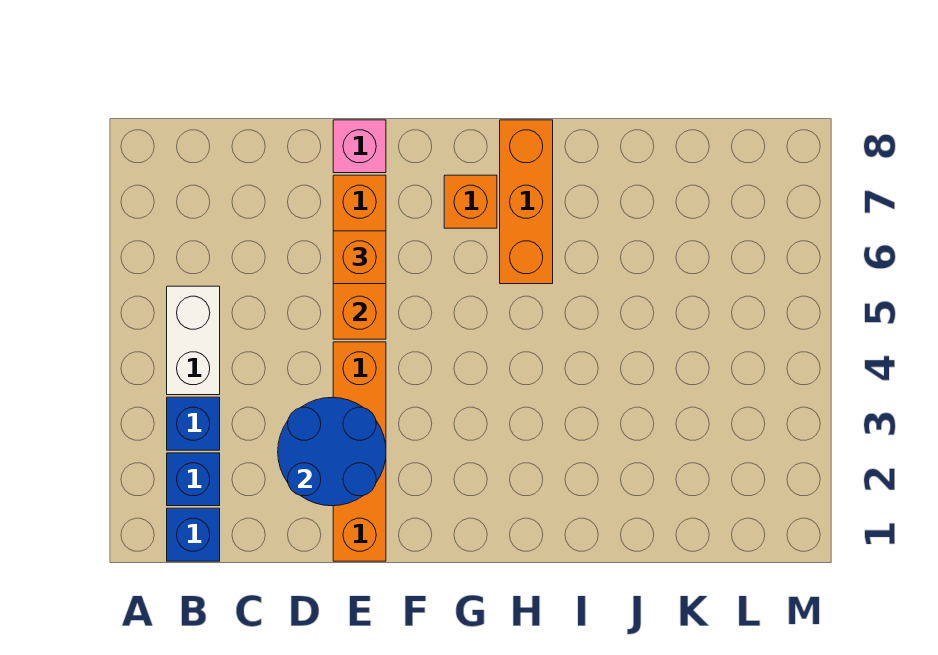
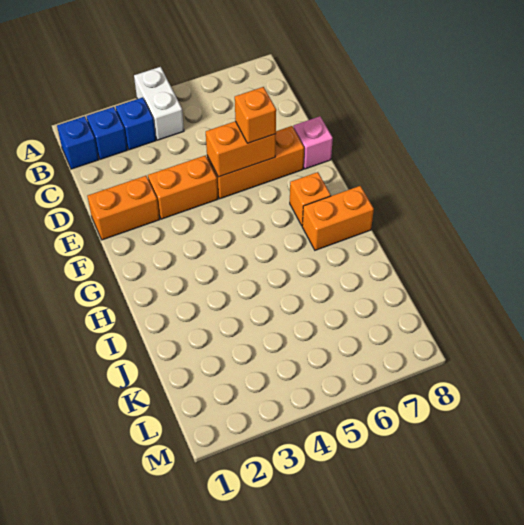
white 1x2 brick [167,286,220,395] -> white 1x2 brick turned to [134,67,184,140]
blue 2x2 round brick [278,398,386,506] -> none
orange 1x3 brick [500,120,553,284] -> orange 1x2 brick [302,186,374,250]

